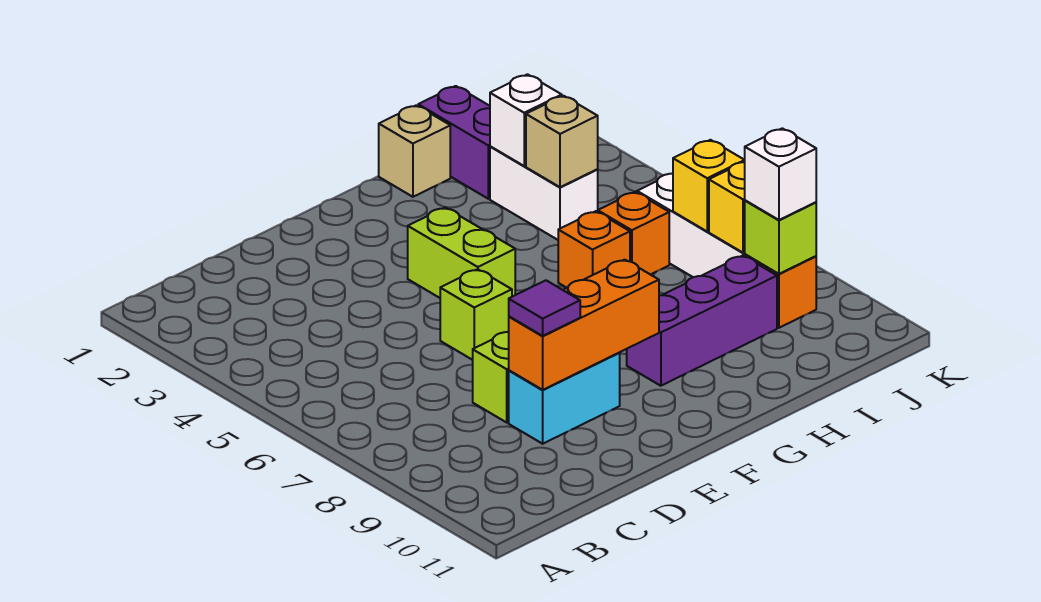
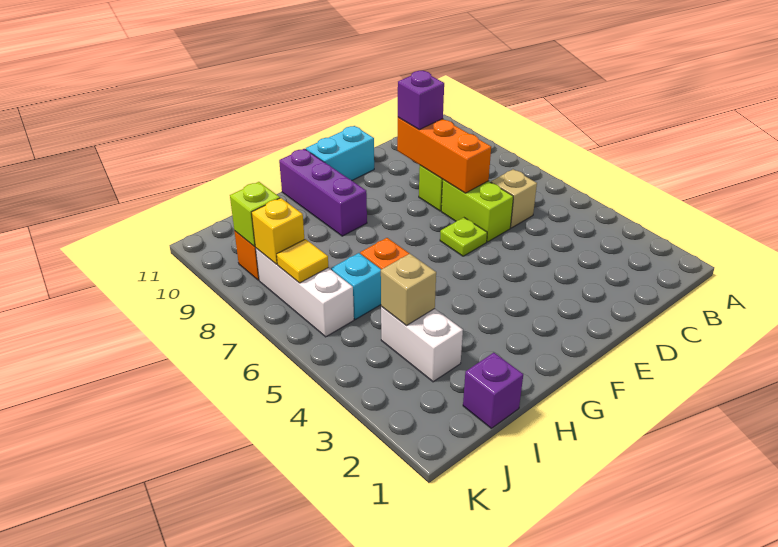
cyan 1x2 brick [509,353,620,444] -> cyan 1x2 brick moved to [306,126,374,180]
orange 1x3 brick [509,260,659,390] -> orange 1x3 brick turned to [397,118,491,193]
purple 1x1 tile [509,280,580,336] -> purple 1x1 brick [398,71,444,130]
lime 1x1 brick [440,269,512,360] -> lime 1x1 plate [440,218,487,256]
lime 1x2 brick [408,208,515,298] -> lime 1x2 brick moved to [441,180,513,242]
purple 1x3 brick [627,256,777,386] -> purple 1x3 brick turned to [279,149,367,236]
tan 1x1 brick [379,105,450,197] -> tan 1x1 brick moved to [491,169,537,228]
purple 1x2 brick [418,86,490,199] -> purple 1x1 brick [463,353,523,428]
white 1x1 brick [490,74,562,166] -> none
orange 1x1 brick [598,192,669,275] -> cyan 1x1 brick [331,253,381,319]
yellow 1x1 brick [673,140,745,231] -> yellow 1x1 tile [277,239,328,283]
white 1x1 brick [745,128,816,220] -> none

